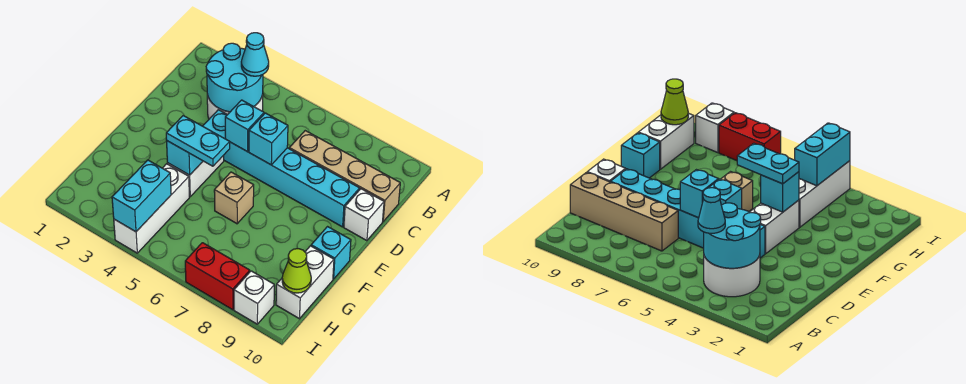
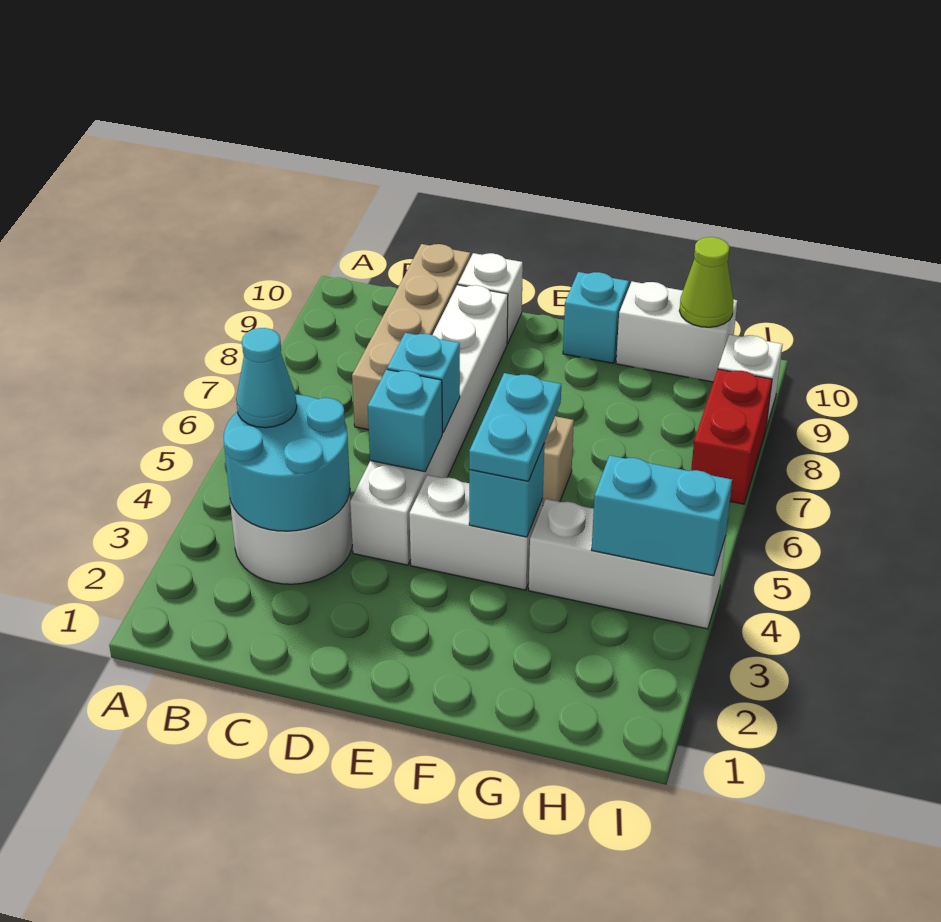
cyan 1x6 brick [203,110,360,227] -> white 1x6 brick [350,285,508,565]

